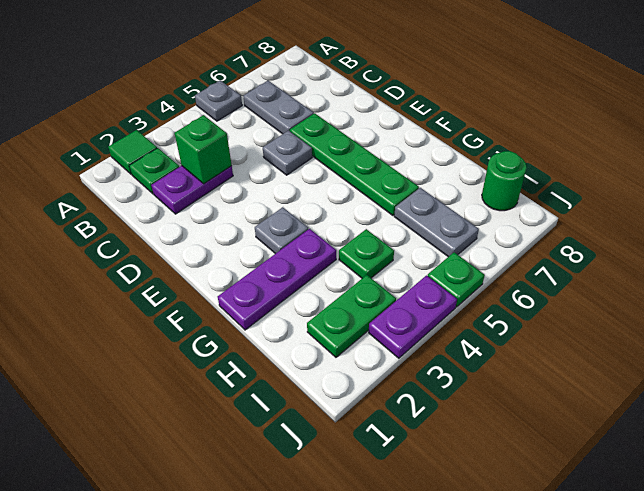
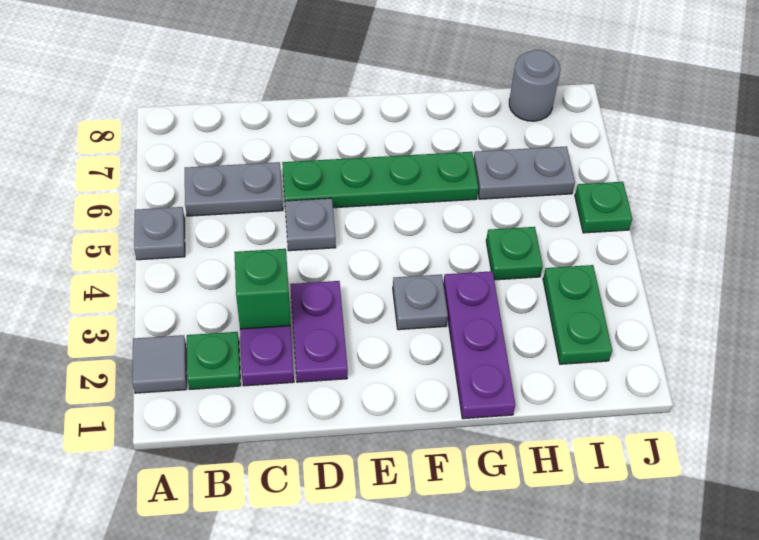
green 1x1 tile [108,130,157,174] -> grey 1x1 tile [132,335,187,393]
green 1x1 round brick [482,151,527,211] -> grey 1x1 round brick [509,50,560,121]
purple 1x2 plate [369,276,457,358] -> purple 1x2 plate moved to [290,281,348,382]

